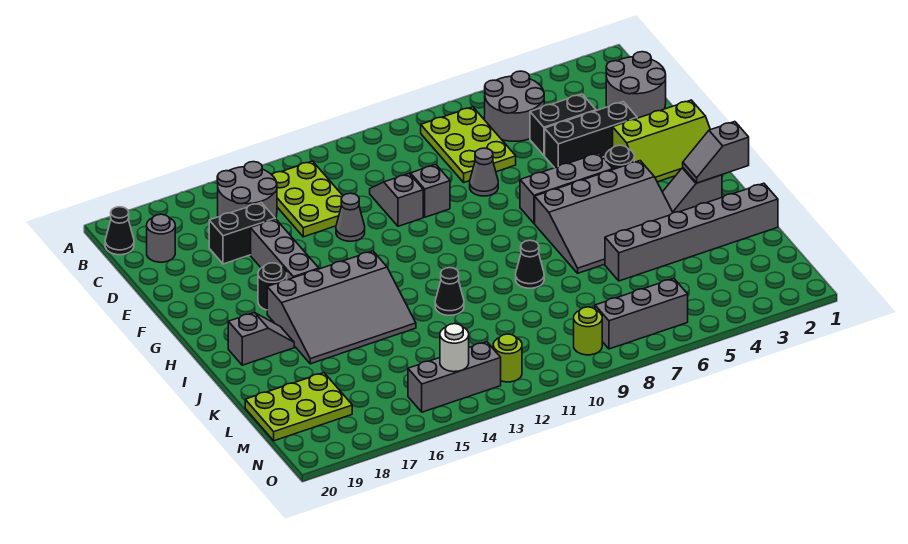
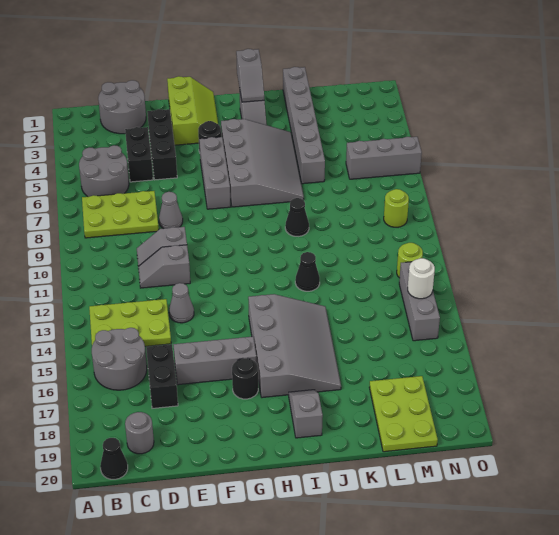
grey 1x3 brick [595,279,688,349] -> grey 1x3 brick turned to [346,137,422,179]

